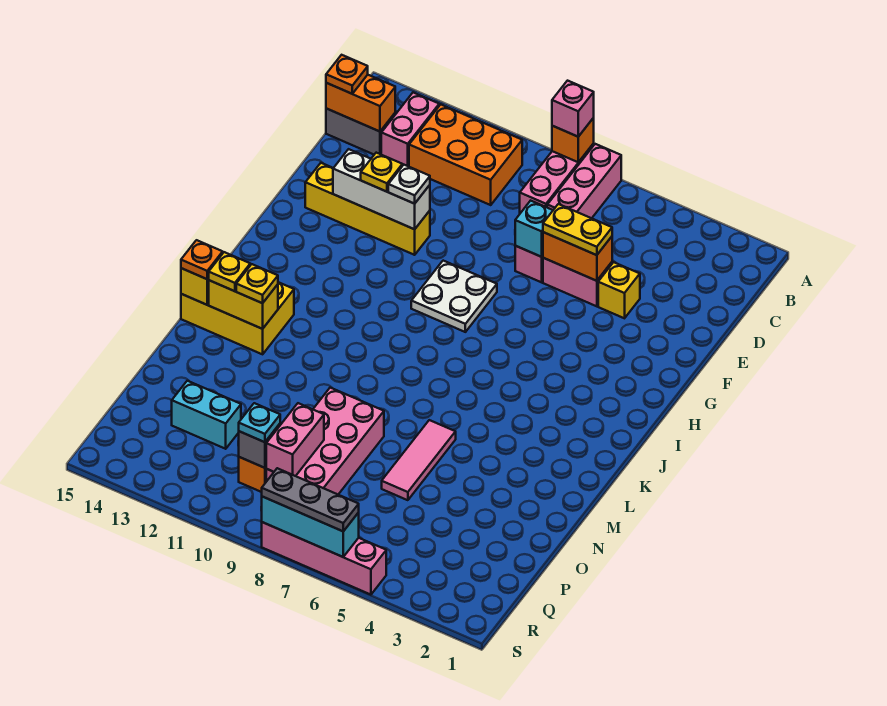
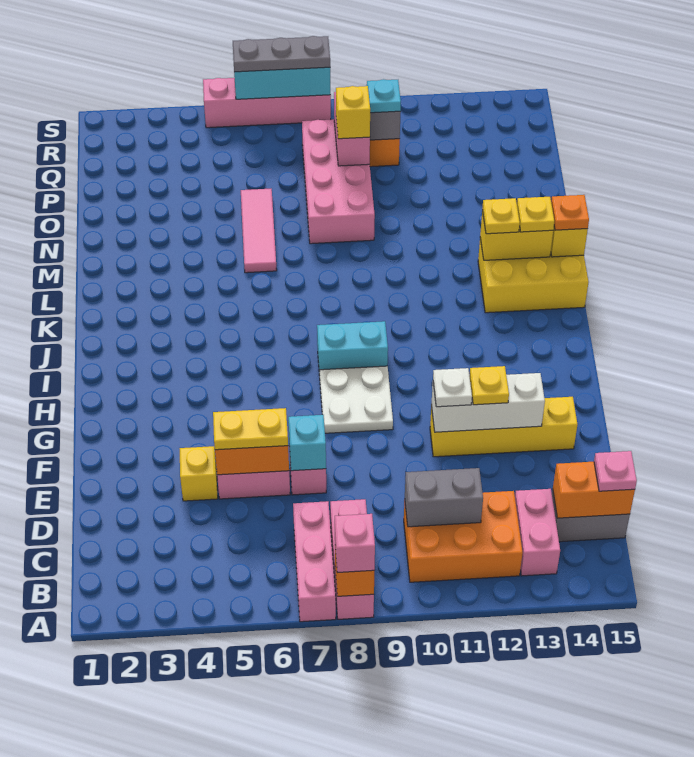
none -> grey 1x2 brick [405,468,483,527]
orange 1x1 plate [326,55,368,94] -> pink 1x1 plate [594,451,637,491]
none -> yellow 1x1 brick [336,86,370,139]
cyan 1x2 brick [172,381,241,449] -> cyan 1x2 brick moved to [317,321,388,375]

